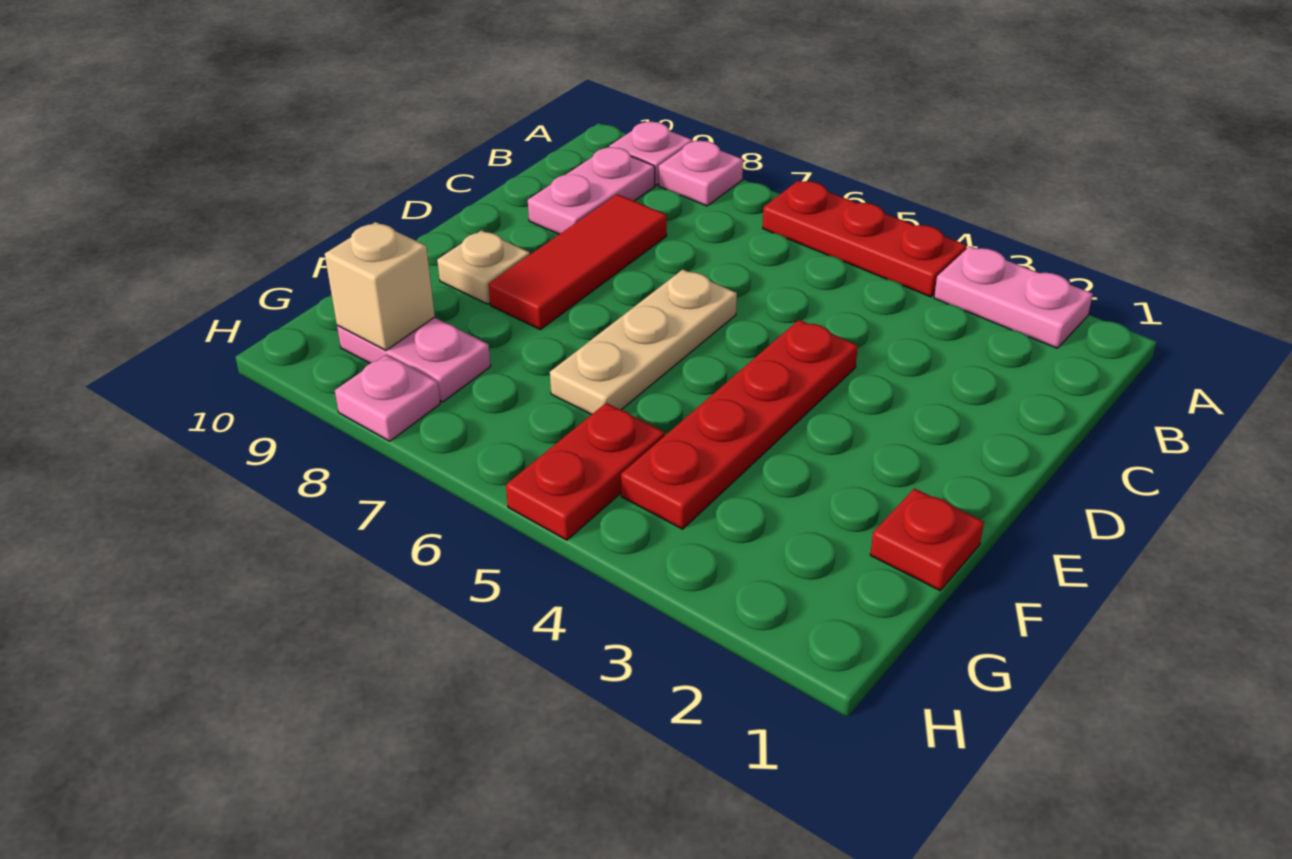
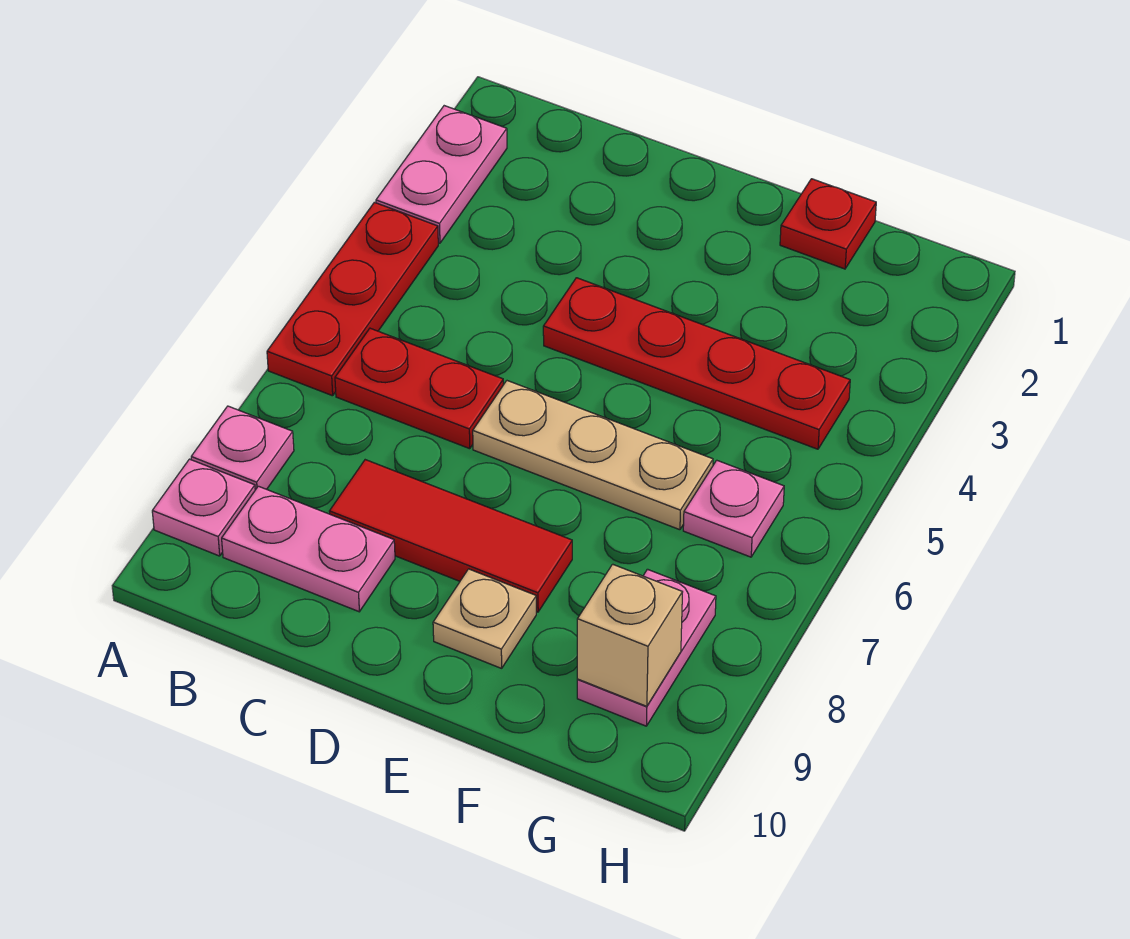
red 1x2 plate [506,403,665,540] -> red 1x2 plate moved to [335,328,503,449]
pink 1x1 plate [335,355,440,441] -> pink 1x1 plate moved to [683,460,784,557]

